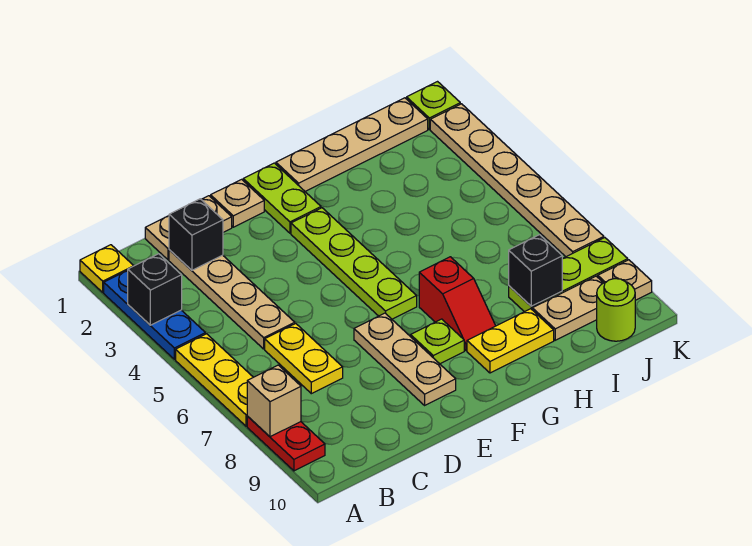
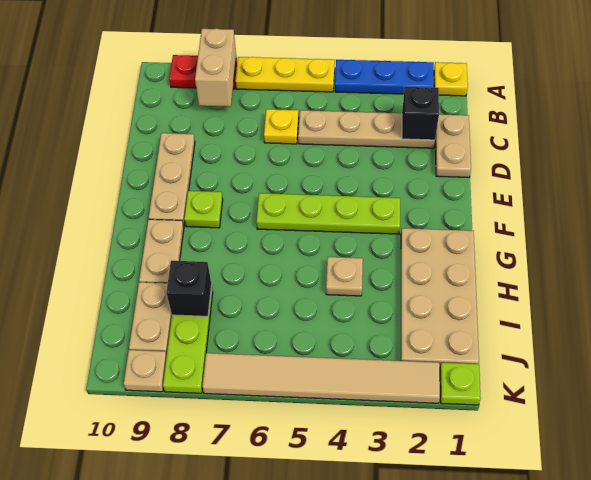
black 1x1 brick [128,254,182,325] -> none
tan 1x1 brick [247,365,301,437] -> tan 1x2 brick [195,29,236,107]
yellow 1x2 plate [265,324,343,394] -> yellow 1x1 plate [264,109,299,144]
tan 1x1 plate [211,179,264,227] -> tan 1x1 plate moved to [326,257,363,296]
tan 1x3 plate [354,313,456,405] -> tan 1x3 plate turned to [149,133,195,226]
lime 1x2 plate [243,163,321,233] -> none
tan 1x4 plate [276,98,428,191] -> tan 2x4 plate [401,228,479,366]
red 1x2 slope [419,257,496,351] -> none
yellow 1x2 plate [467,309,554,373] -> tan 1x2 plate [139,219,184,283]
lime 1x1 round brick [597,279,635,341] -> none
tan 1x6 plate [430,104,604,257] -> tan 1x6 tile [202,353,440,403]

